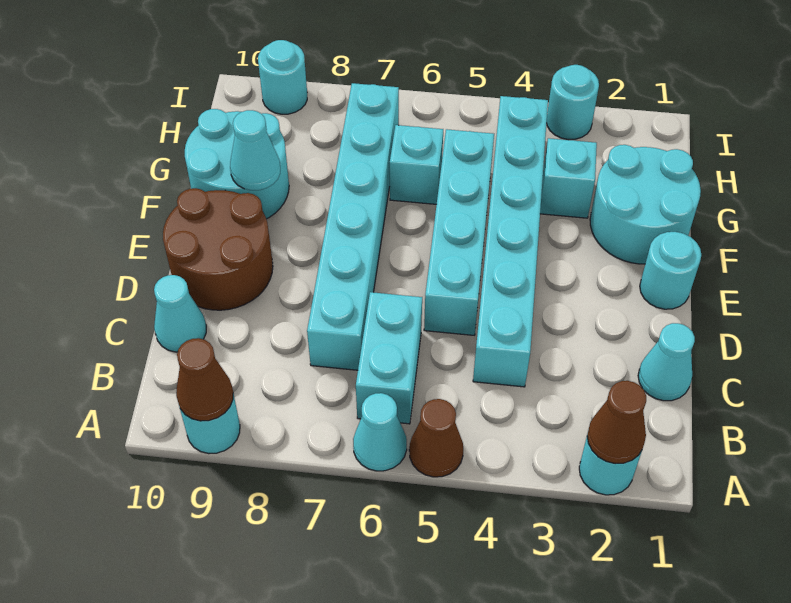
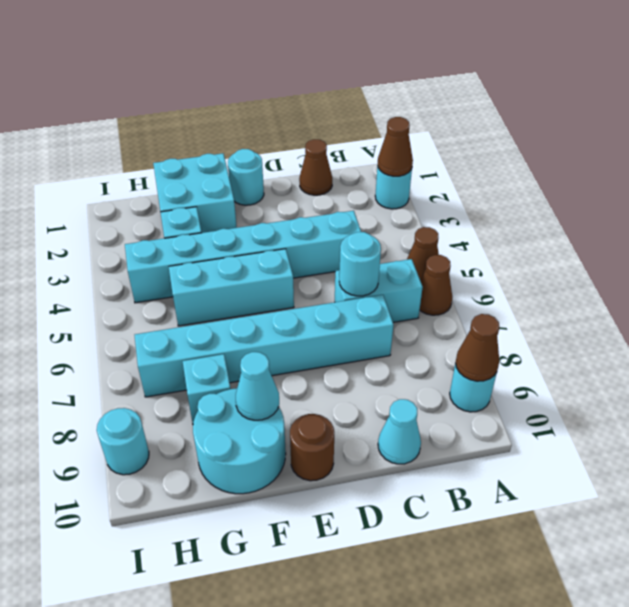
cyan 1x1 cone [353,393,407,471] -> brown 1x1 cone [420,255,452,315]
cyan 1x1 cone [638,323,695,401] -> brown 1x1 cone [299,139,332,195]
cyan 1x4 brick [424,129,494,335] -> cyan 1x3 brick [169,249,294,326]
brown 2x2 round brick [163,188,273,310] -> brown 1x1 round brick [290,414,334,481]
cyan 2x2 round brick [590,145,701,264] -> cyan 2x2 brick [153,153,237,233]
cyan 1x1 brick [390,125,443,204] -> cyan 1x1 brick moved to [183,354,231,423]
cyan 1x1 round brick [547,65,599,140] -> cyan 1x1 round brick moved to [339,232,381,296]

